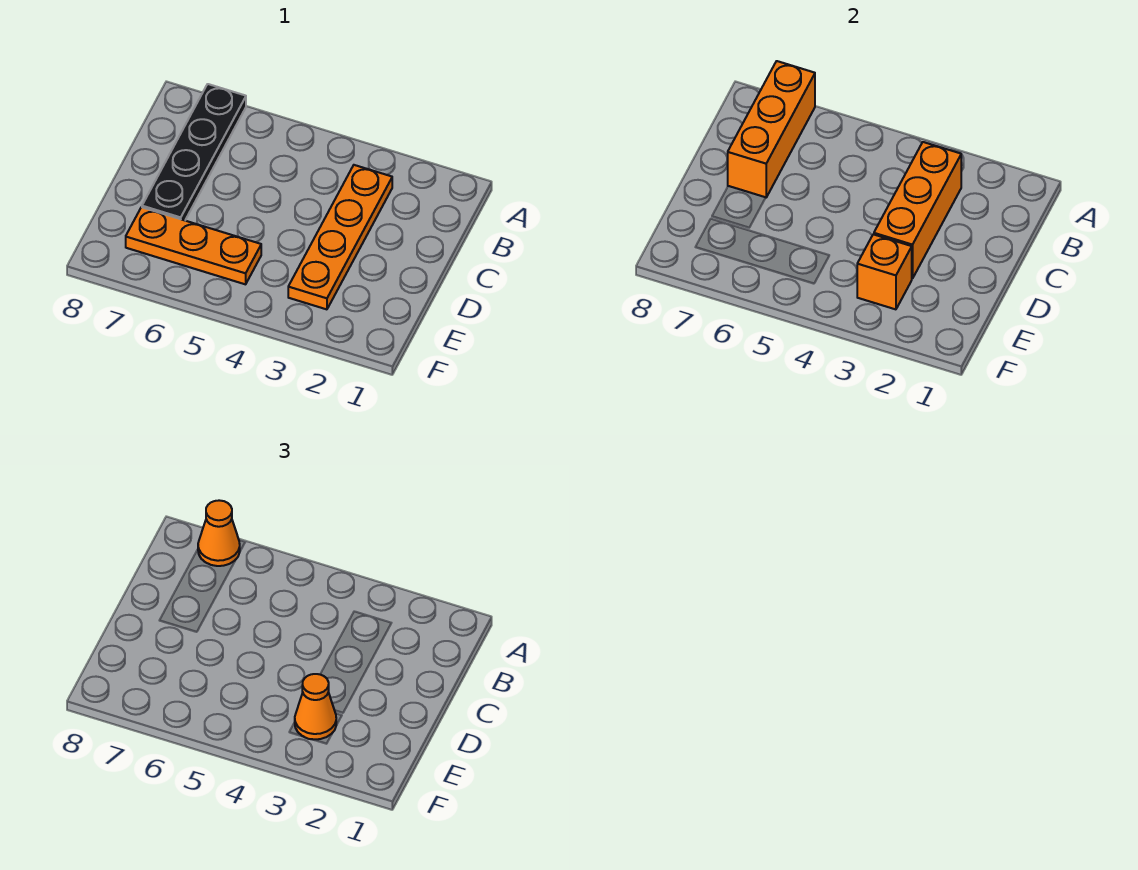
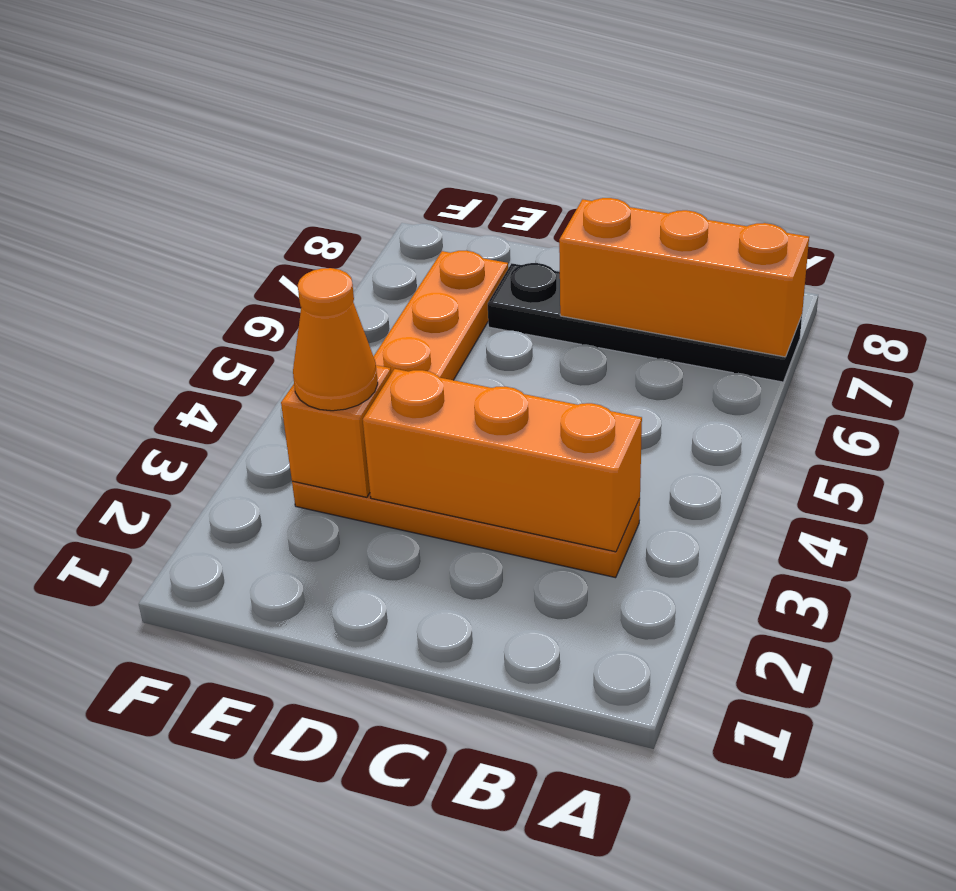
orange 1x1 cone [198,500,240,566] -> none

